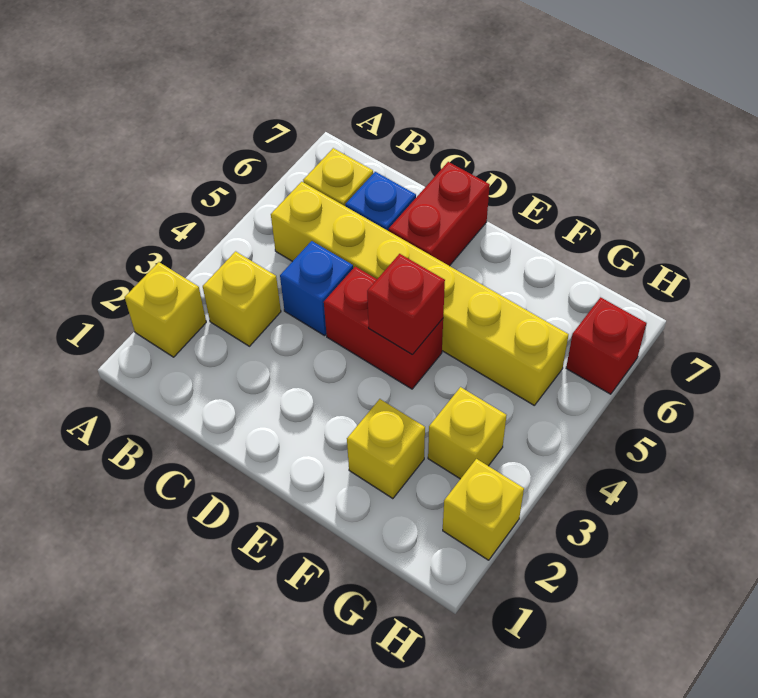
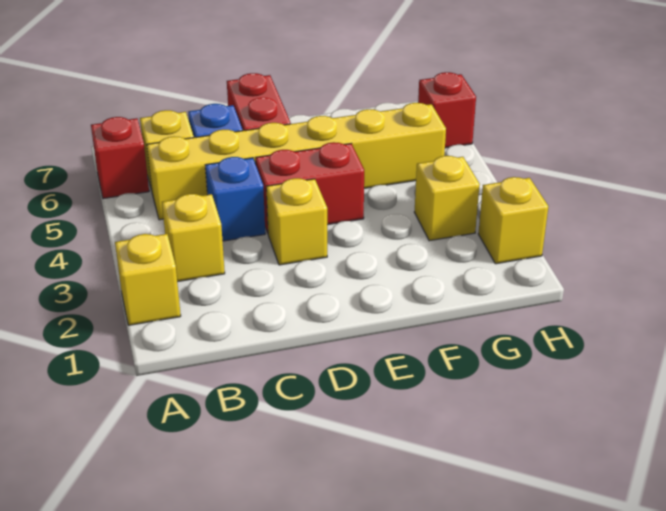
red 1x1 brick [367,254,445,355] -> red 1x1 brick moved to [91,117,149,198]
yellow 1x1 brick [347,399,425,499] -> yellow 1x1 brick moved to [266,178,327,265]

